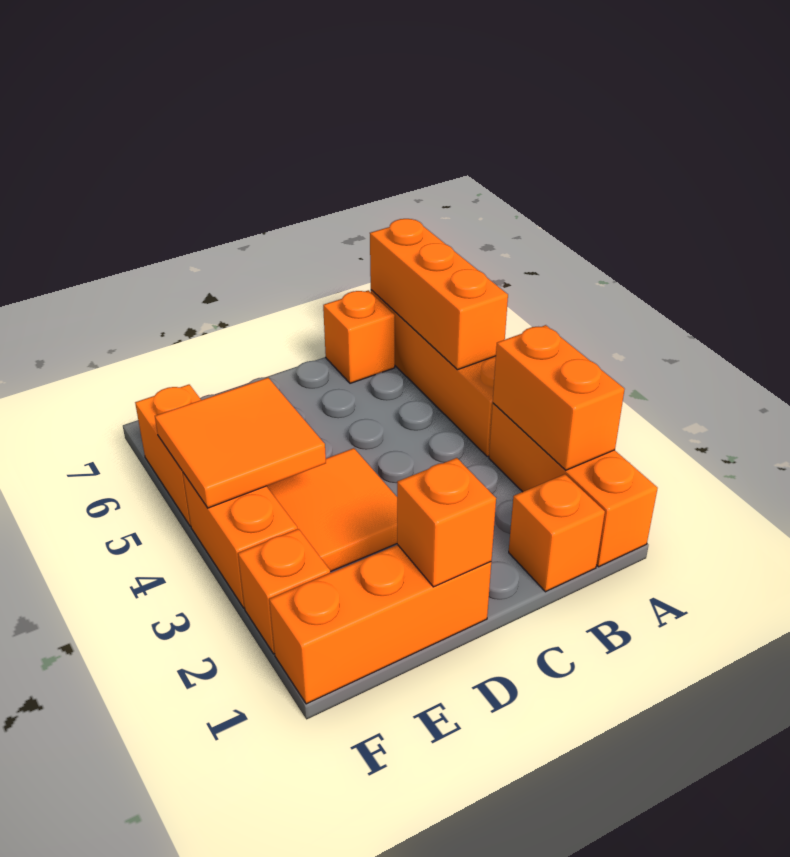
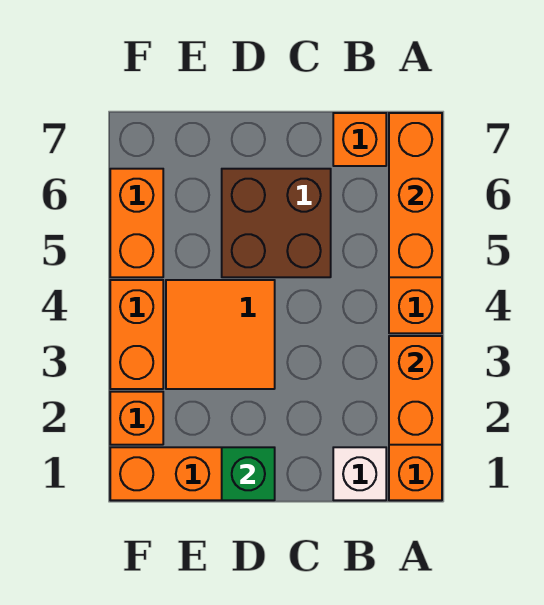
orange 1x1 brick [509,474,605,592] -> white 1x1 brick [333,447,386,500]
none -> brown 2x2 brick [222,169,331,277]
orange 1x1 brick [397,458,496,587] -> green 1x1 brick [222,447,275,500]
orange 2x2 tile [155,378,326,508] -> none

